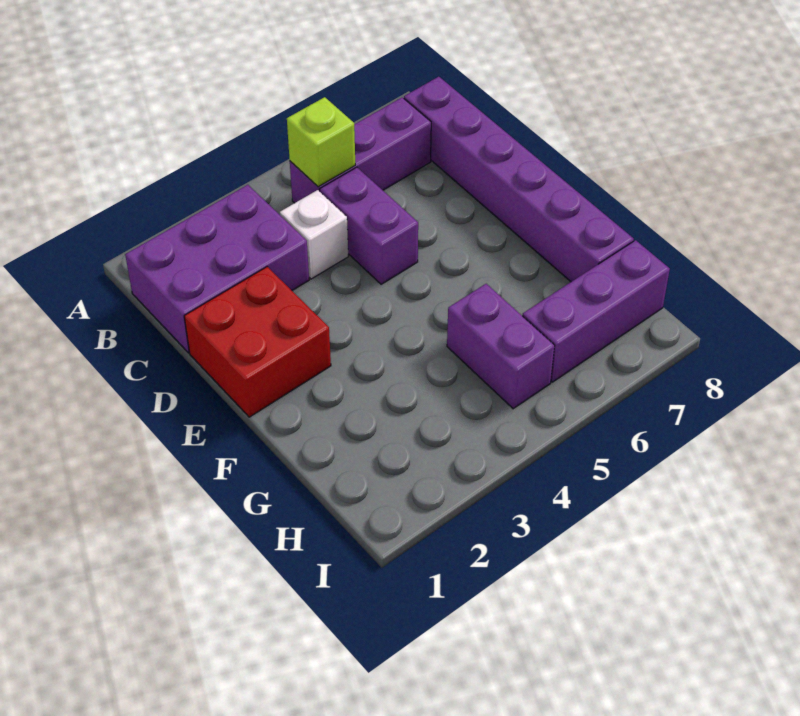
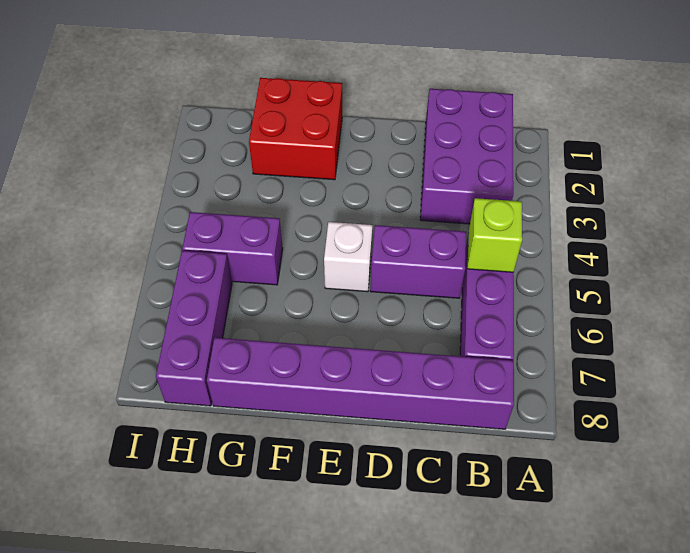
white 1x1 brick [280,190,348,279] -> white 1x1 brick moved to [324,222,373,292]
red 2x2 brick [184,267,331,417] -> red 2x2 brick moved to [249,78,342,180]

